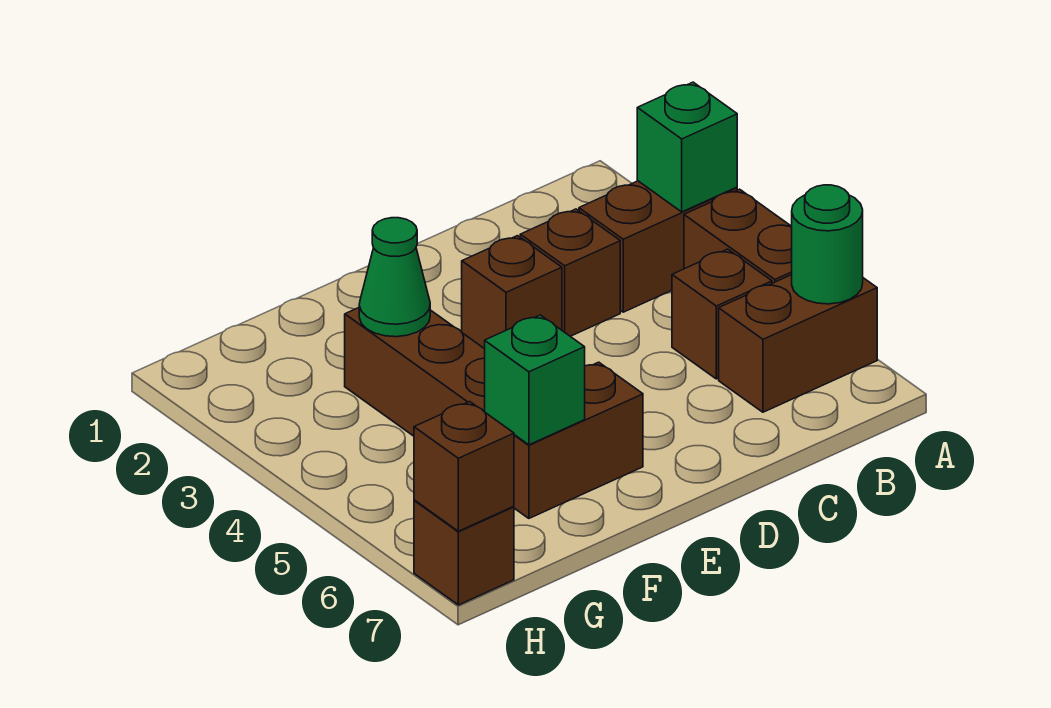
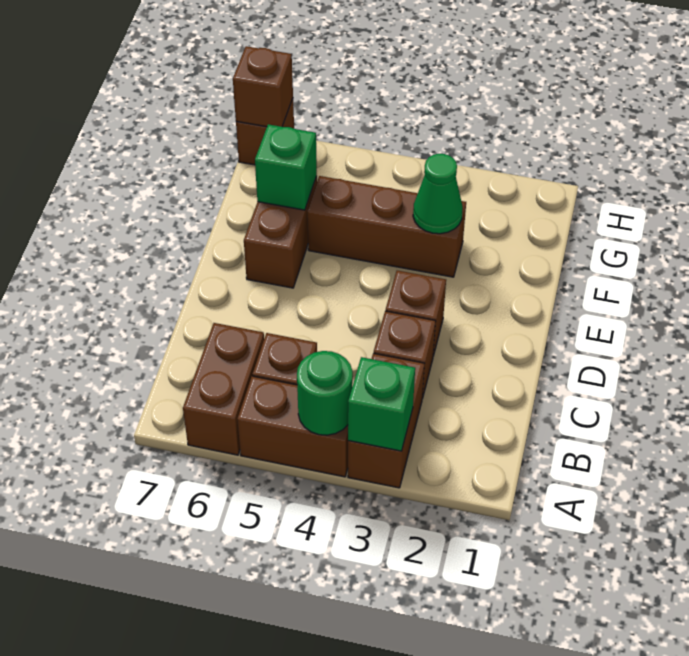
green 1x1 round brick [792,185,863,304] -> green 1x1 round brick moved to [297,351,353,435]

